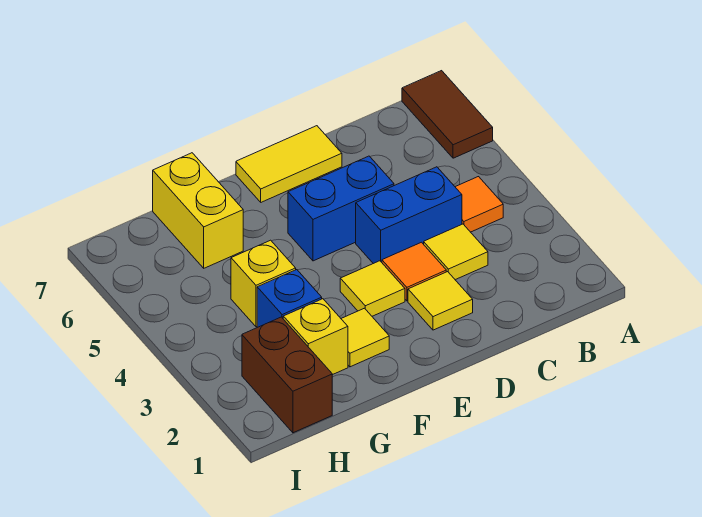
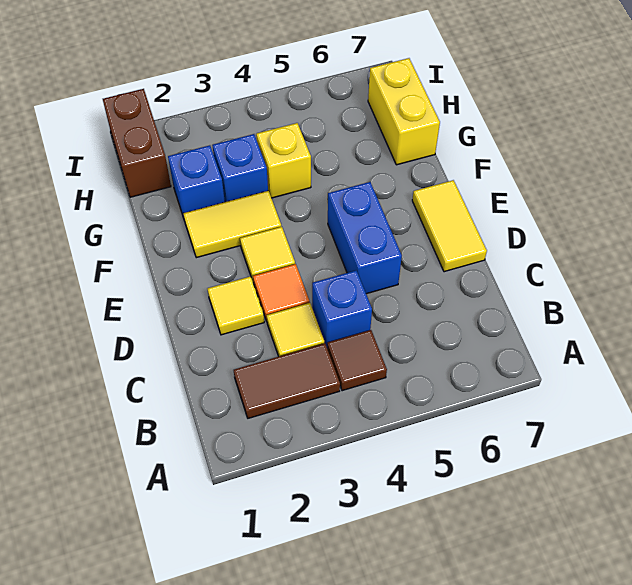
brown 1x2 tile [402,71,493,158] -> brown 1x2 tile moved to [234,343,340,418]
orange 1x1 tile [456,177,503,232] -> brown 1x1 tile [327,330,387,391]
blue 1x2 brick [356,167,462,264] -> blue 1x1 brick [312,270,372,346]
yellow 1x1 tile [341,308,389,367] -> yellow 1x2 tile [183,191,281,258]
yellow 1x1 brick [283,299,348,375] -> blue 1x1 brick [168,145,225,221]
yellow 1x2 brick [153,153,243,268] -> yellow 1x2 brick turned to [368,58,440,165]
brown 1x2 brick [242,317,332,433] -> brown 1x2 brick turned to [103,89,171,197]

